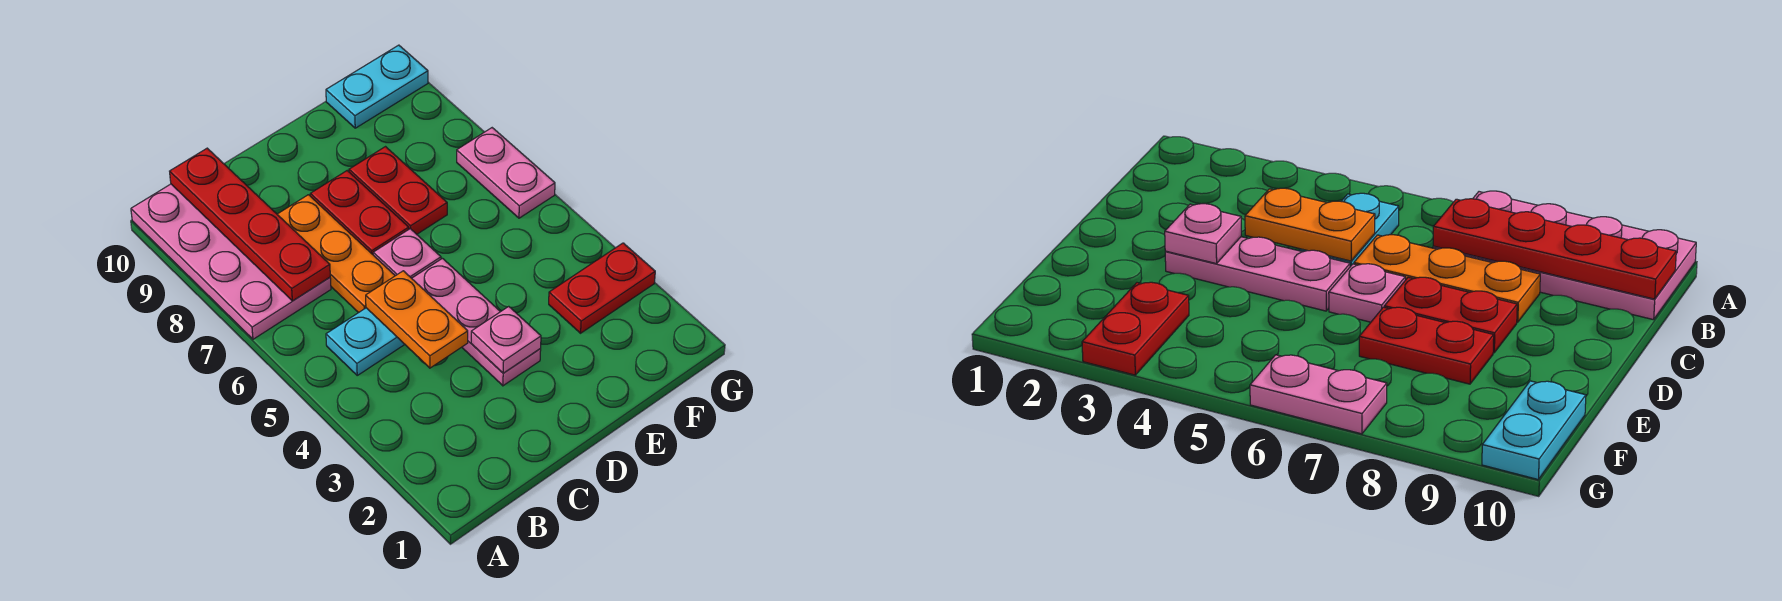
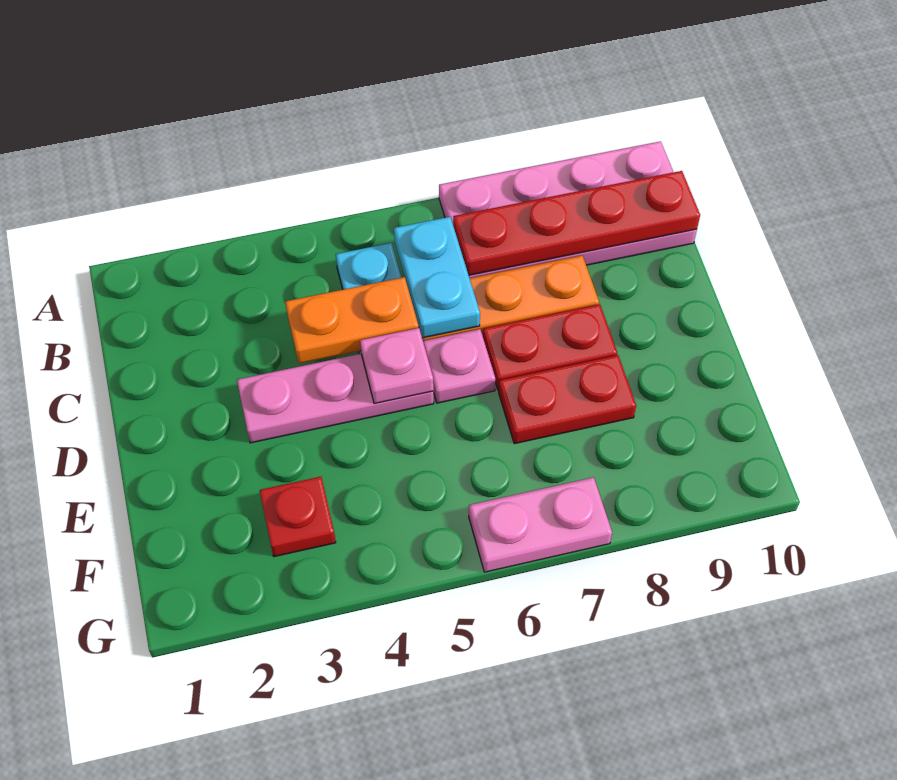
pink 1x1 plate [471,306,541,373] -> pink 1x1 plate moved to [360,328,434,404]
red 1x2 plate [549,243,655,333] -> red 1x1 plate [260,477,336,557]
cyan 1x2 plate [326,45,428,128] -> cyan 1x2 plate moved to [394,217,480,338]

